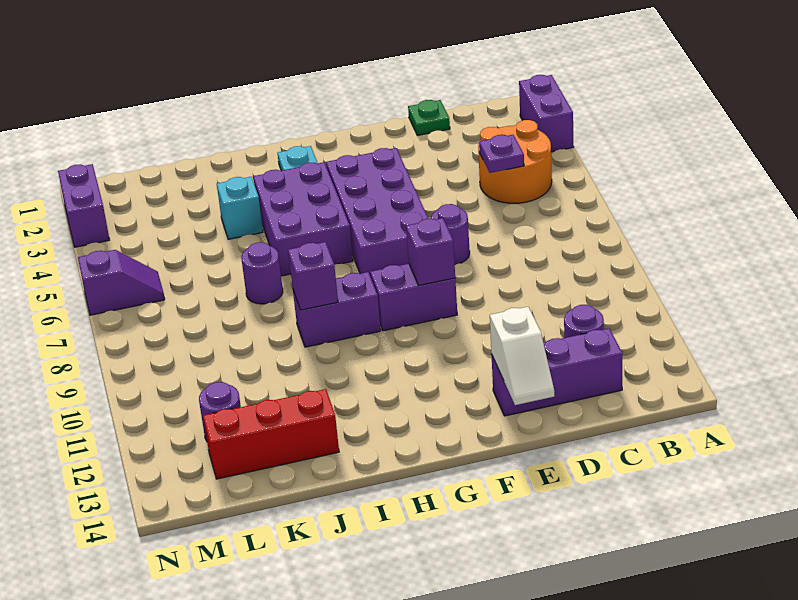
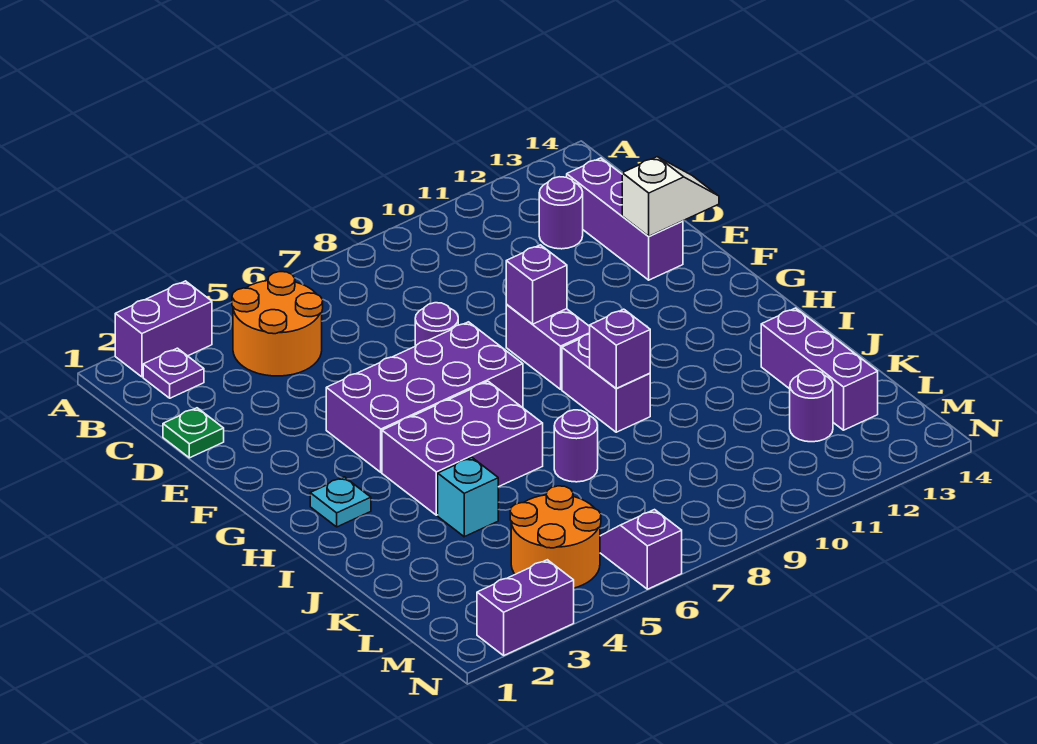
purple 1x1 plate [479,135,524,173] -> purple 1x1 plate moved to [143,348,204,398]
red 1x3 brick [203,389,339,479] -> purple 1x3 brick [761,308,878,430]
none -> orange 2x2 round brick [510,486,601,588]

